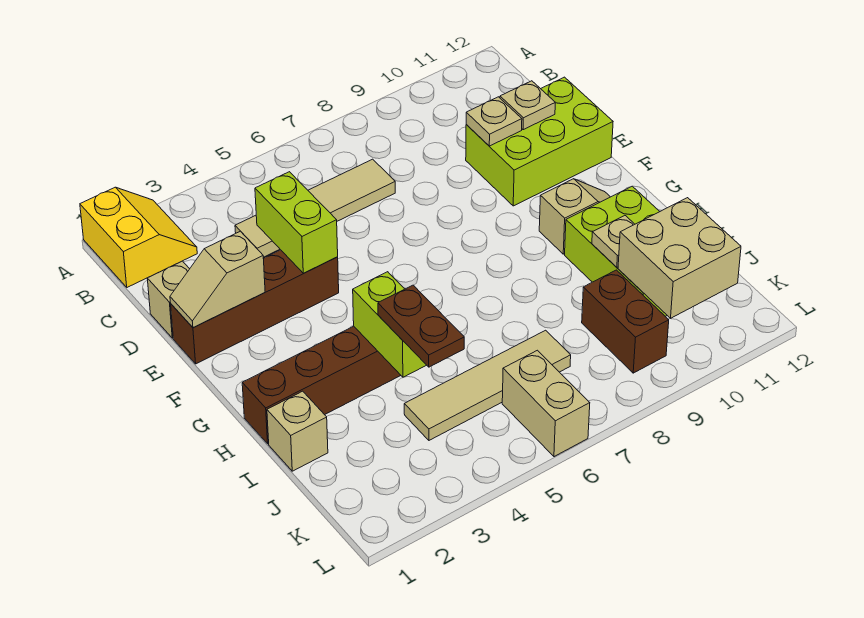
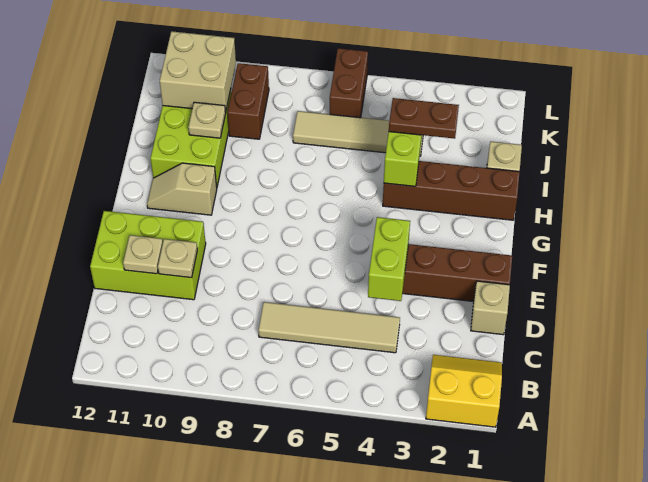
yellow 2x2 slope [80,187,197,287] -> yellow 2x2 slope turned to [426,355,502,427]
tan 1x2 slope [170,231,265,328] -> none
brown 1x2 plate [378,285,464,367] -> brown 1x2 plate turned to [389,98,459,139]
tan 1x2 brick [502,350,590,457] -> brown 1x2 brick [330,48,368,118]

